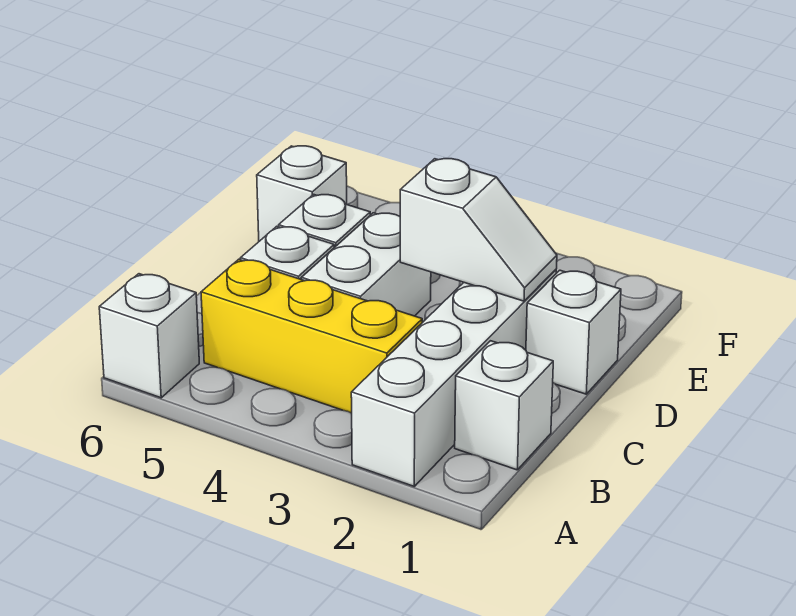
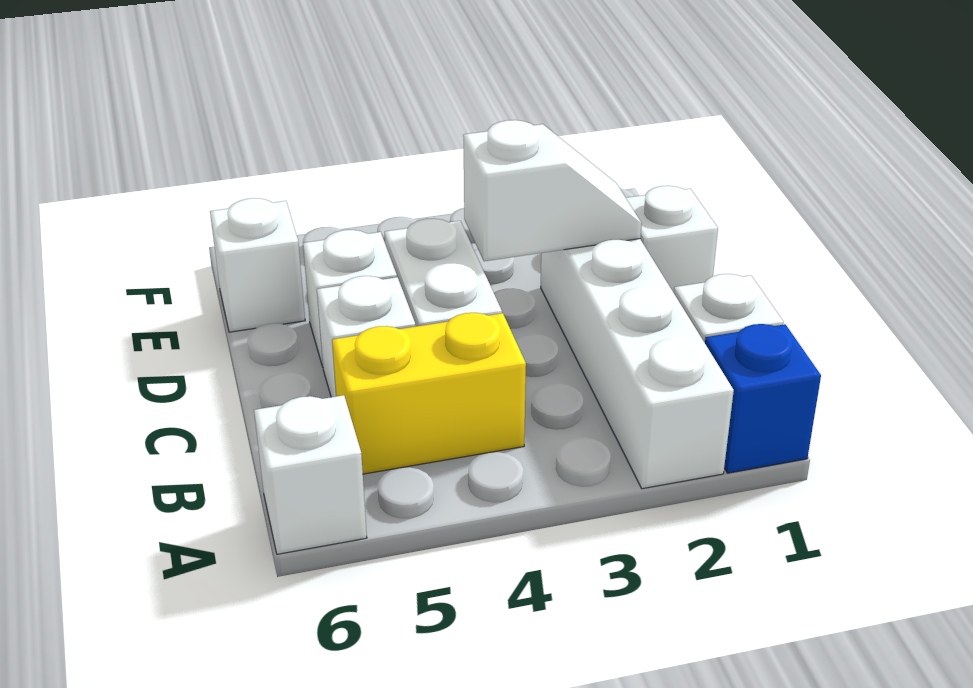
none -> blue 1x1 brick [705,324,821,473]
yellow 1x3 brick [201,259,422,413] -> yellow 1x2 brick [332,313,526,474]

